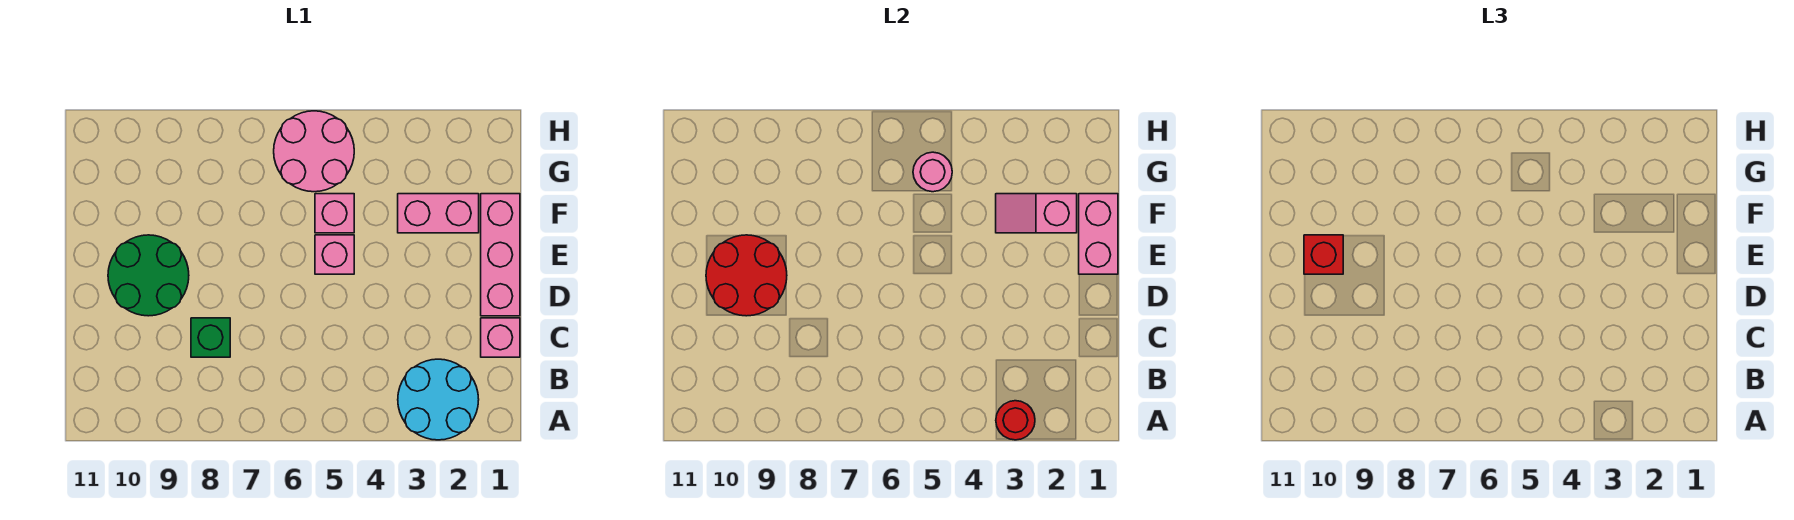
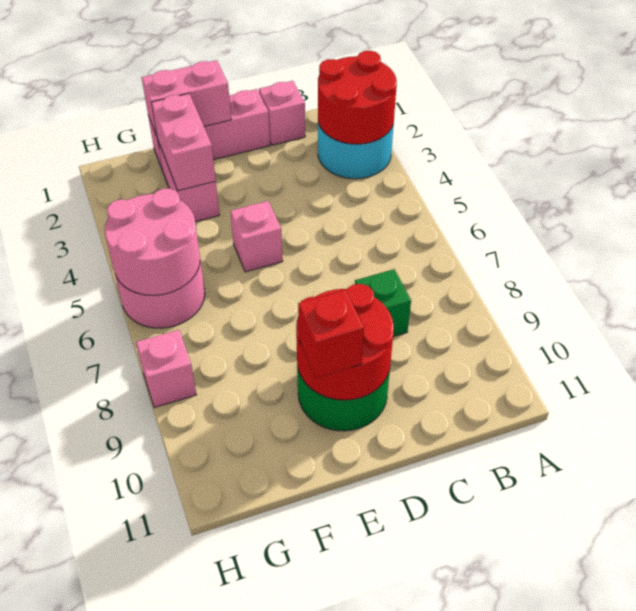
red 1x1 round brick [996,401,1035,440] -> red 2x2 round brick [318,51,397,144]
pink 1x2 slope [996,194,1077,233] -> pink 1x2 brick [151,94,216,191]
pink 1x1 brick [315,194,354,233] -> pink 1x1 brick moved to [136,330,196,408]
pink 1x1 round brick [913,152,952,192] -> pink 2x2 round brick [105,188,200,295]

